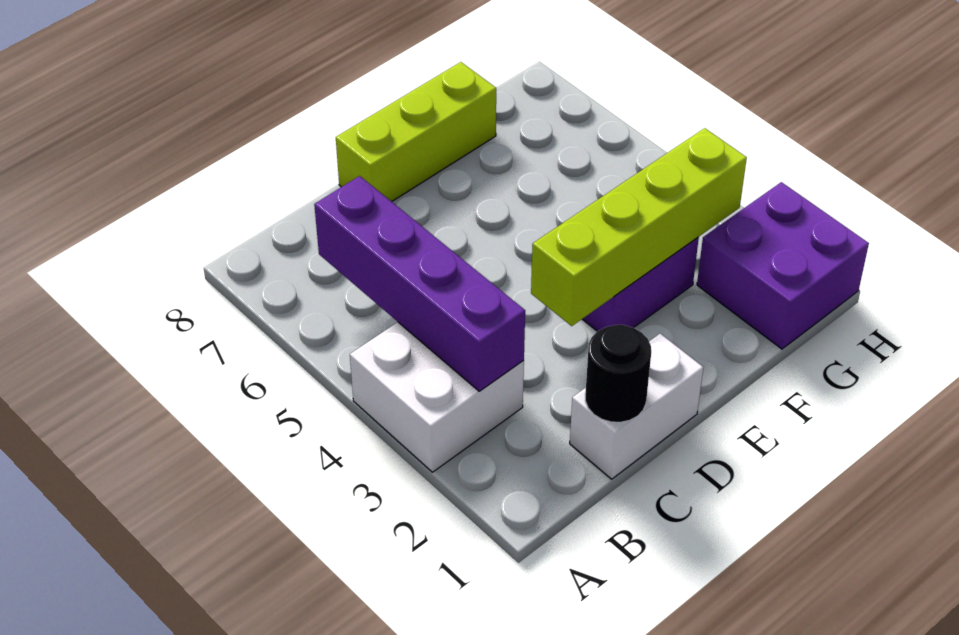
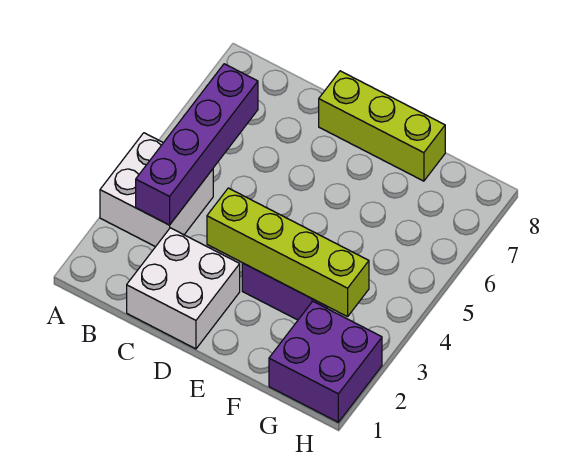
white 1x2 brick [570,334,703,479] -> white 2x2 brick [127,228,240,349]
black 1x1 round brick [585,325,651,422] -> none

